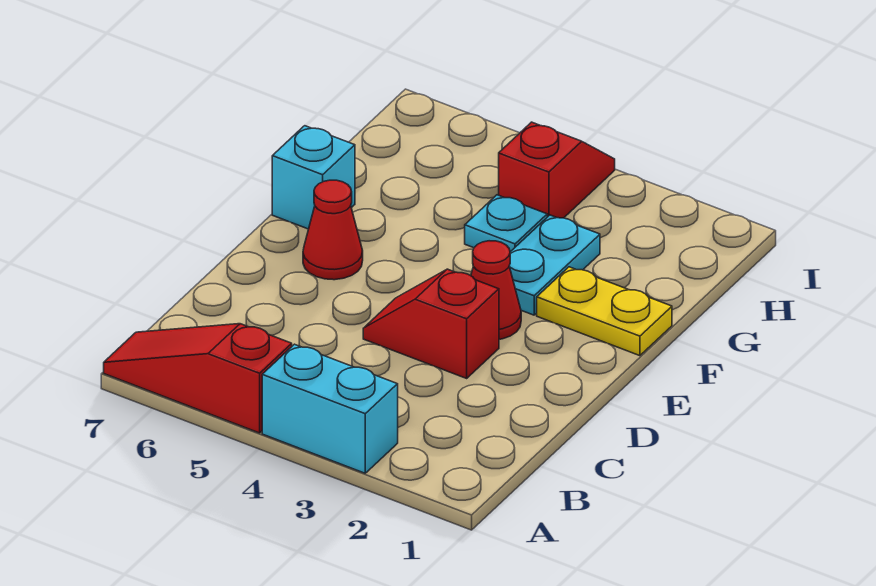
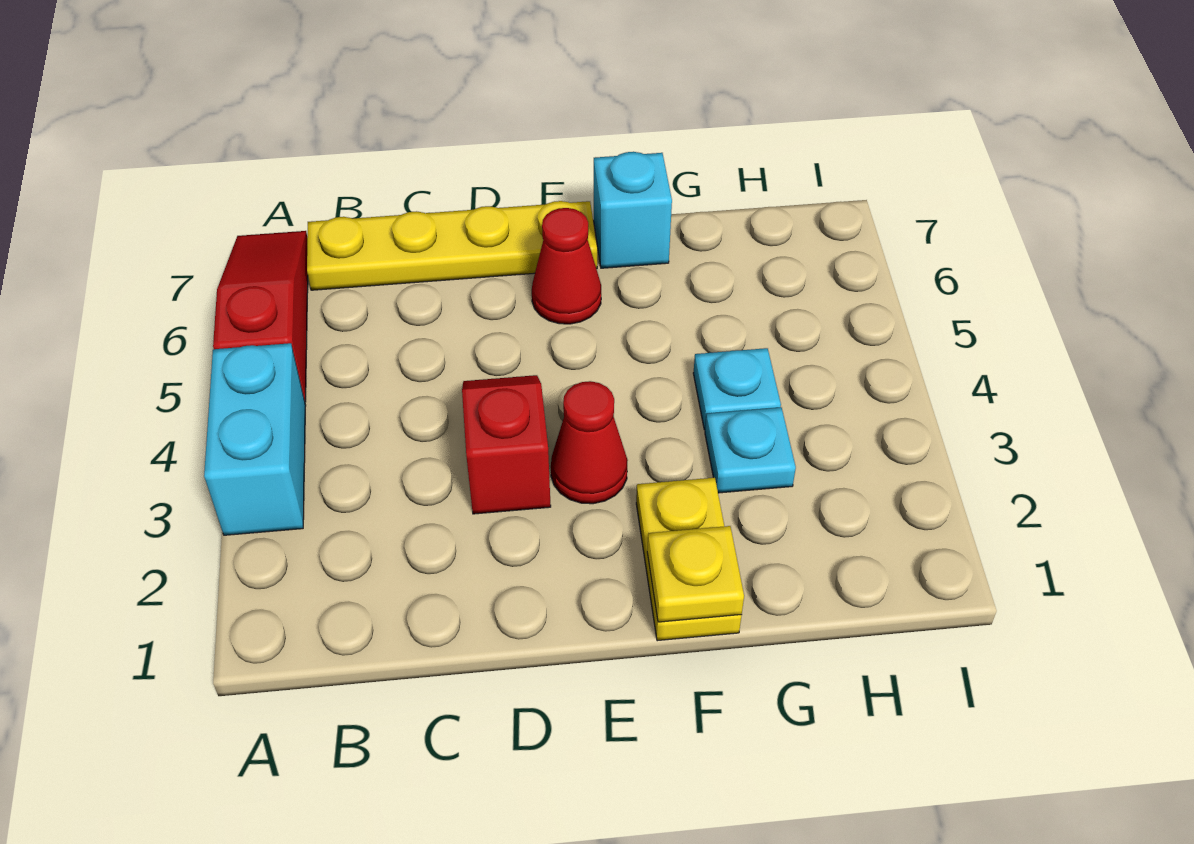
none -> yellow 1x4 plate [307,201,597,290]
none -> yellow 1x1 plate [647,526,744,622]
cyan 1x2 plate [509,215,600,315] -> cyan 1x1 plate [705,407,796,493]
red 1x2 slope [499,122,615,218] -> none

